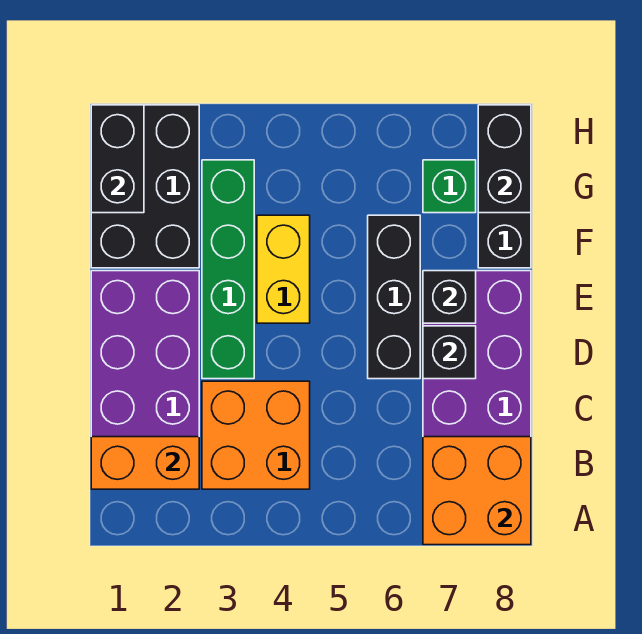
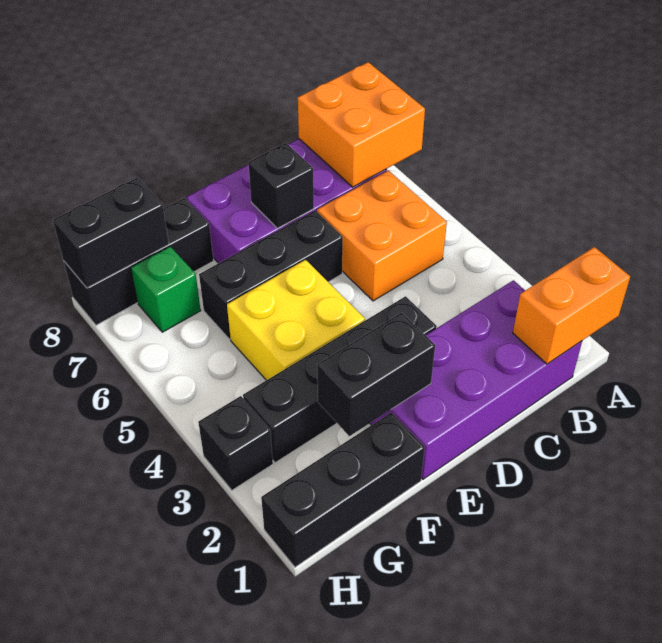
orange 1x2 brick [91,437,199,489] -> orange 1x2 brick turned to [513,247,630,364]
orange 2x2 brick [202,381,310,489] -> orange 2x2 brick moved to [317,170,447,301]
green 1x4 brick [202,160,254,379] -> black 1x4 brick [243,296,437,463]
yellow 1x2 brick [257,215,310,323] -> yellow 2x2 brick [227,260,365,380]
black 1x1 brick [423,271,476,323] -> black 1x1 brick moved to [198,396,273,490]
black 2x3 brick [91,105,199,268] -> black 1x3 brick [261,412,425,567]
black 1x2 brick [91,105,144,213] -> black 1x2 brick moved to [317,313,435,436]

